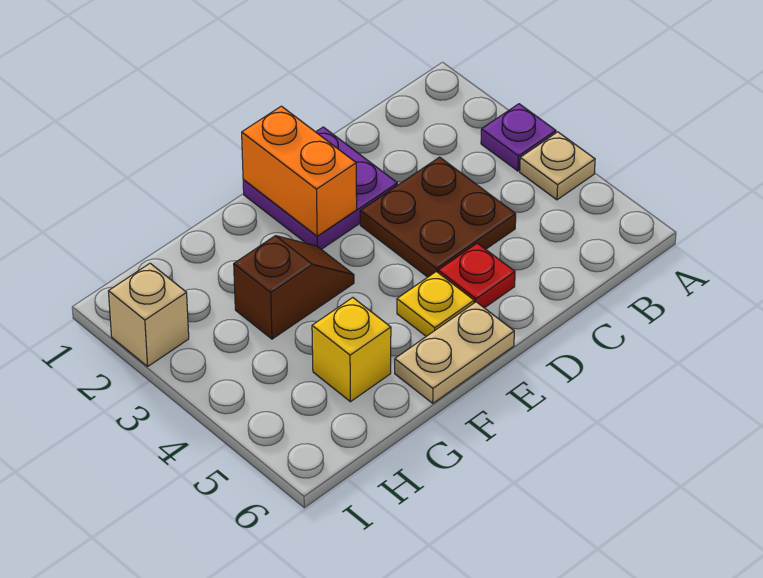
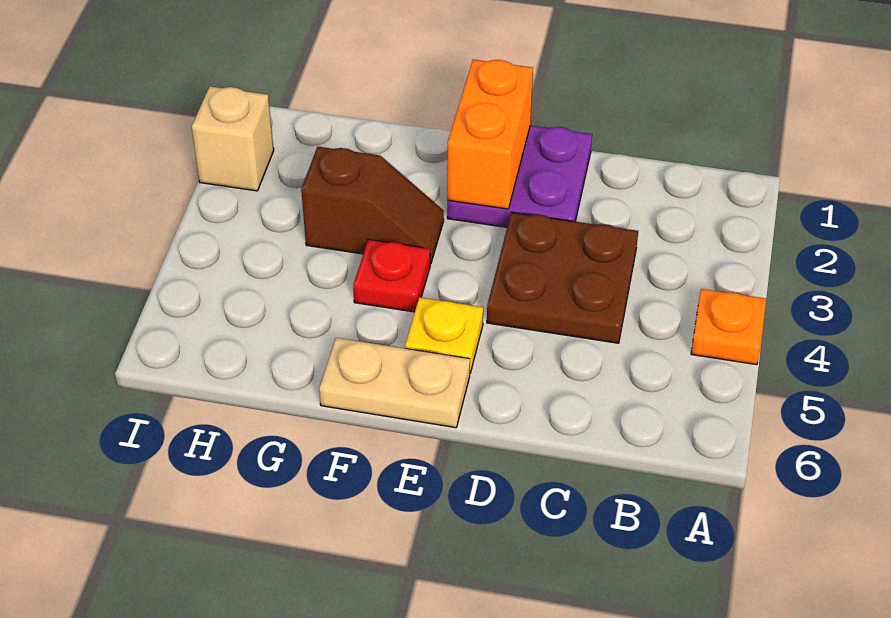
purple 1x1 plate [481,104,556,171] -> none
tan 1x1 plate [520,132,595,200] -> orange 1x1 plate [691,289,766,365]
red 1x1 plate [438,243,515,308] -> red 1x1 plate moved to [353,239,430,312]
yellow 1x1 brick [312,298,391,402] -> none

